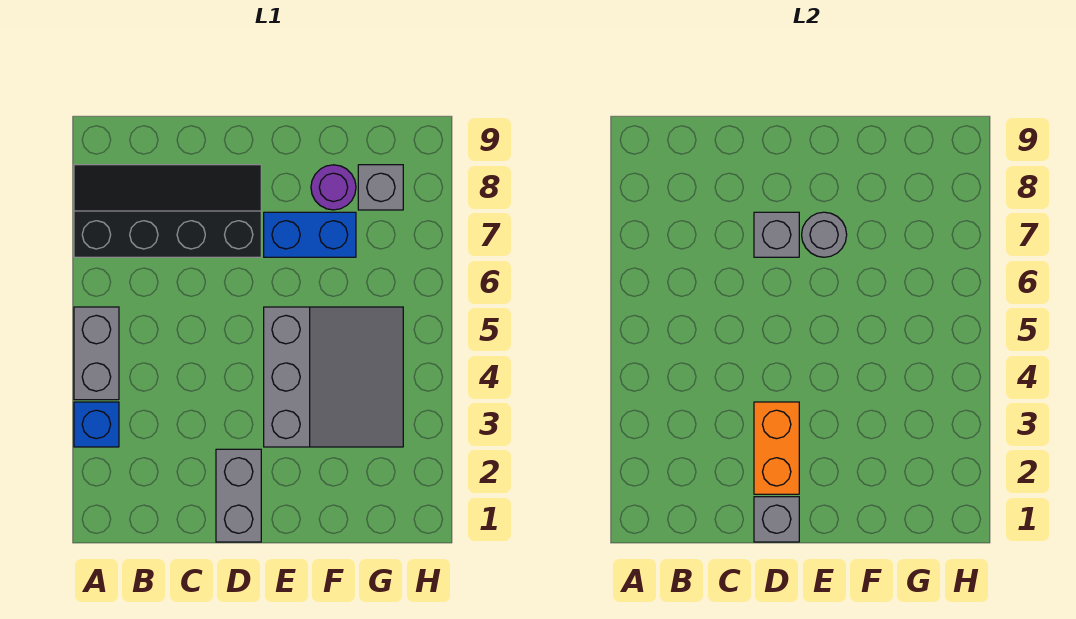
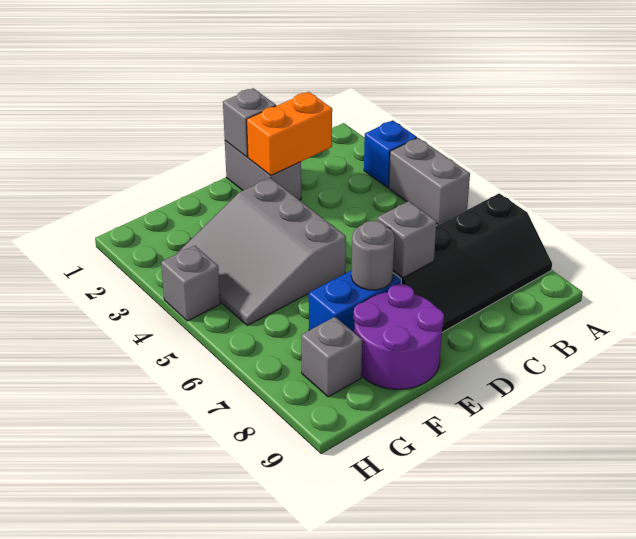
orange 1x2 brick [754,402,799,494] -> orange 1x2 brick turned to [247,92,332,176]
purple 1x1 round brick [311,165,356,210] -> purple 2x2 round brick [353,284,444,389]
none -> grey 1x1 brick [161,246,220,321]

